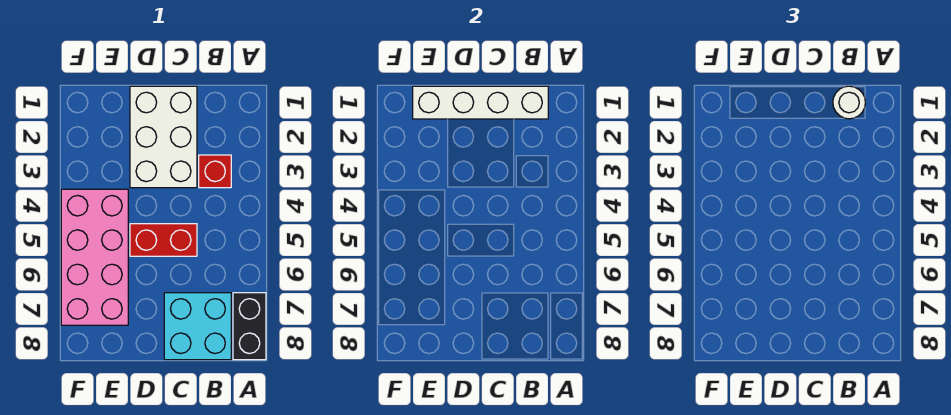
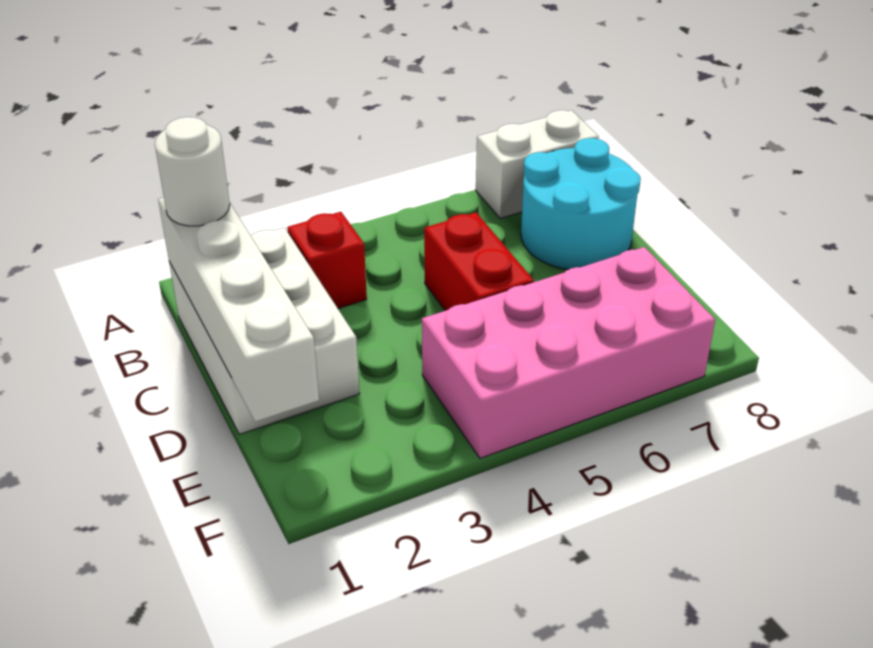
black 1x2 brick [233,293,266,360] -> white 1x2 brick [476,110,599,218]
cyan 2x2 brick [164,293,231,360] -> cyan 2x2 round brick [521,138,641,270]
white 2x3 brick [130,86,197,188] -> white 2x3 brick turned to [169,228,360,434]

